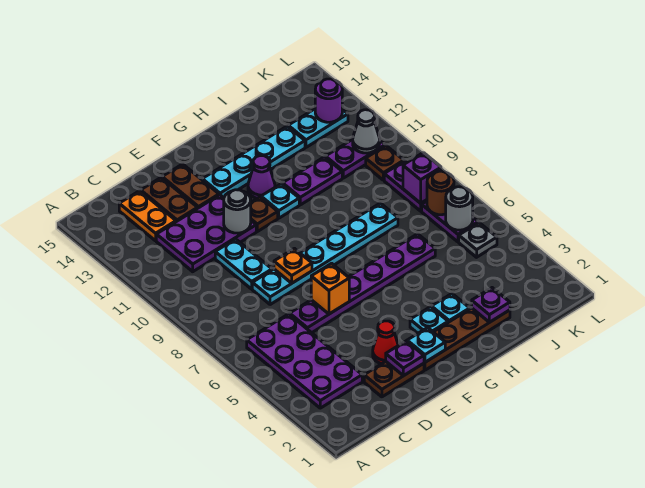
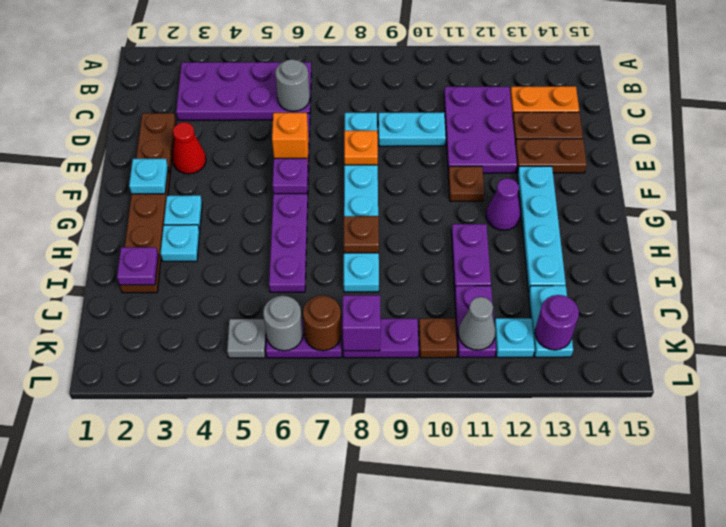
purple 1x1 plate [386,341,424,376] -> purple 1x1 plate moved to [272,158,308,194]
grey 1x1 round brick [224,190,251,233] -> grey 1x1 round brick moved to [275,59,310,111]
cyan 1x1 plate [261,184,299,218] -> cyan 1x1 plate moved to [494,318,535,357]
none -> brown 1x1 plate [344,216,379,253]

